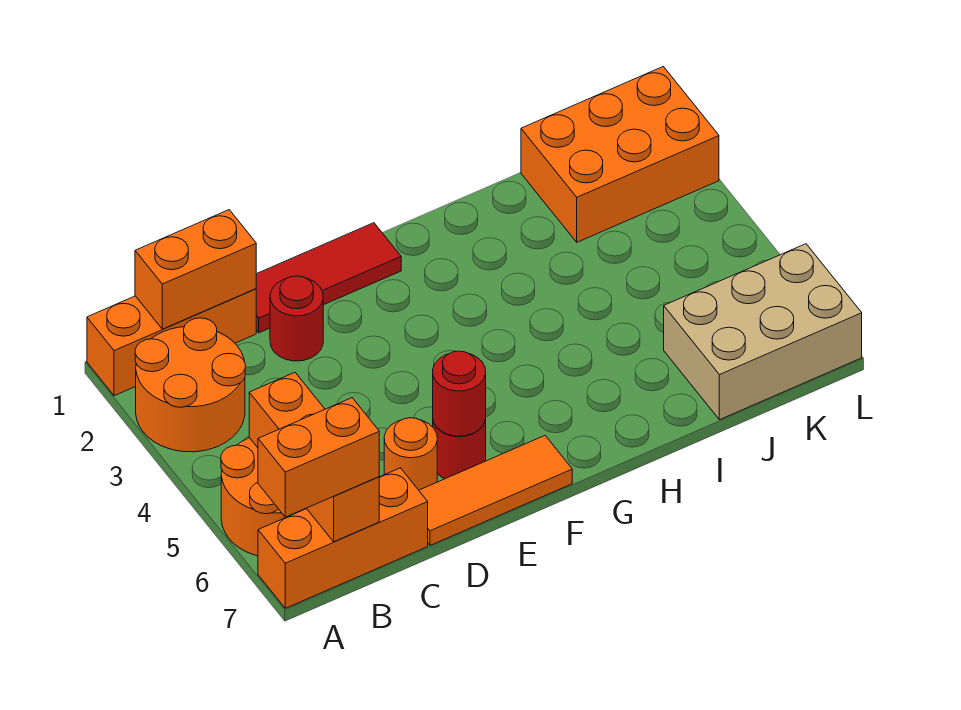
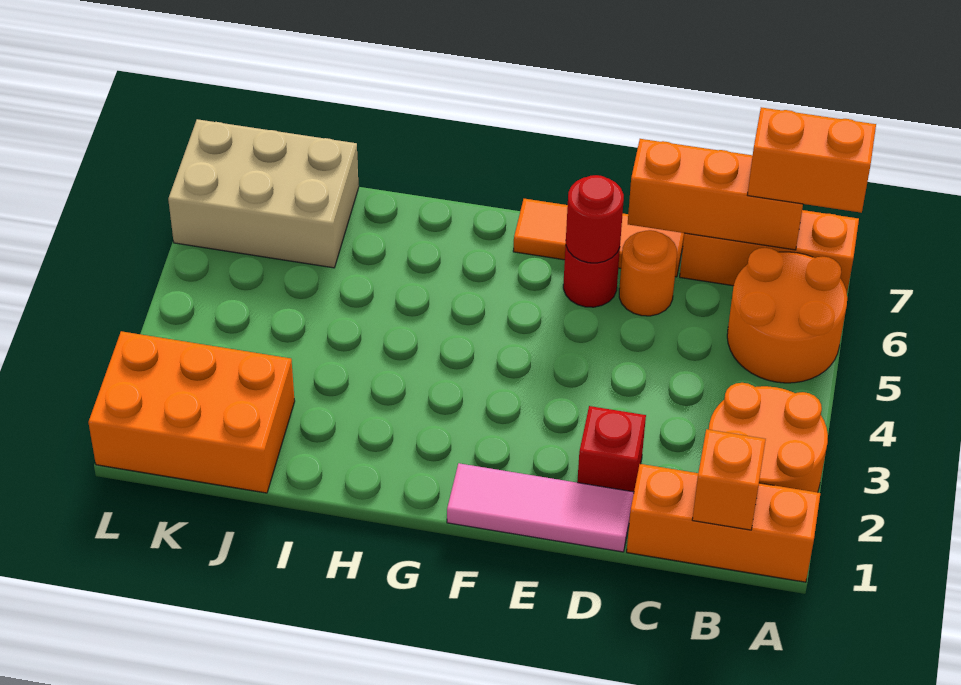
orange 1x2 brick [135,210,256,329] -> orange 1x1 brick [692,429,766,530]
orange 1x3 brick [249,373,379,542] -> orange 1x3 brick turned to [628,139,803,250]
red 1x3 tile [256,223,401,333] -> pink 1x3 tile [447,463,634,552]
red 1x1 round brick [270,276,323,361] -> red 1x1 brick [577,406,646,492]

